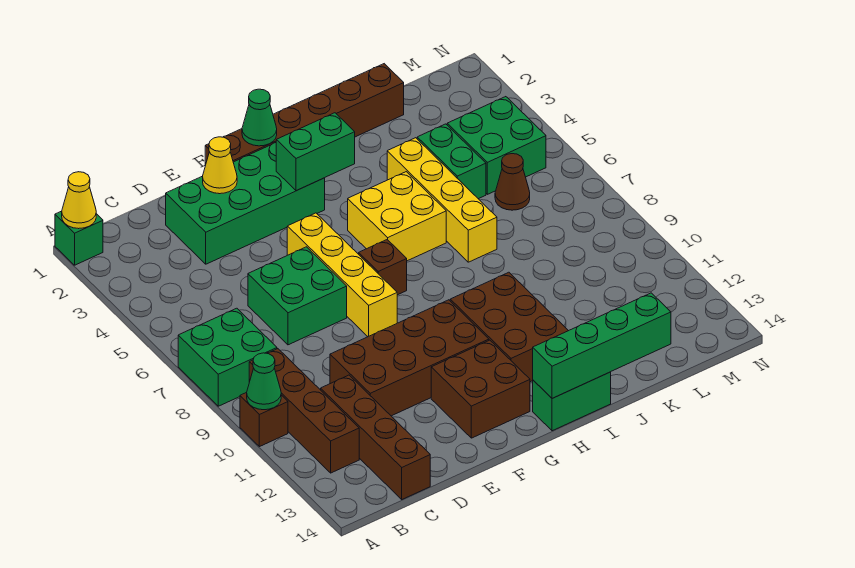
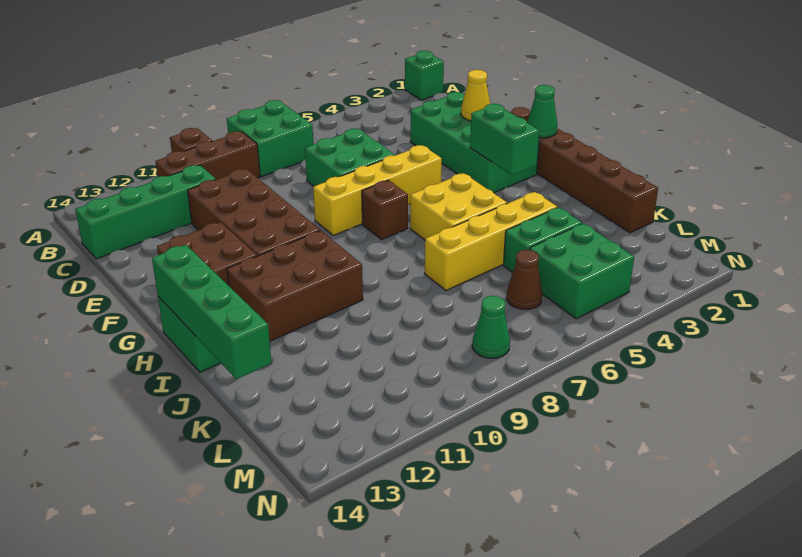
yellow 1x1 cone [62,172,96,229] -> none
green 1x1 cone [247,353,281,410] -> green 1x1 cone moved to [472,296,510,358]
brown 1x4 brick [249,349,359,473] -> brown 1x3 brick [155,131,260,179]
brown 1x4 brick [321,375,430,499] -> green 1x4 brick [75,165,216,259]

